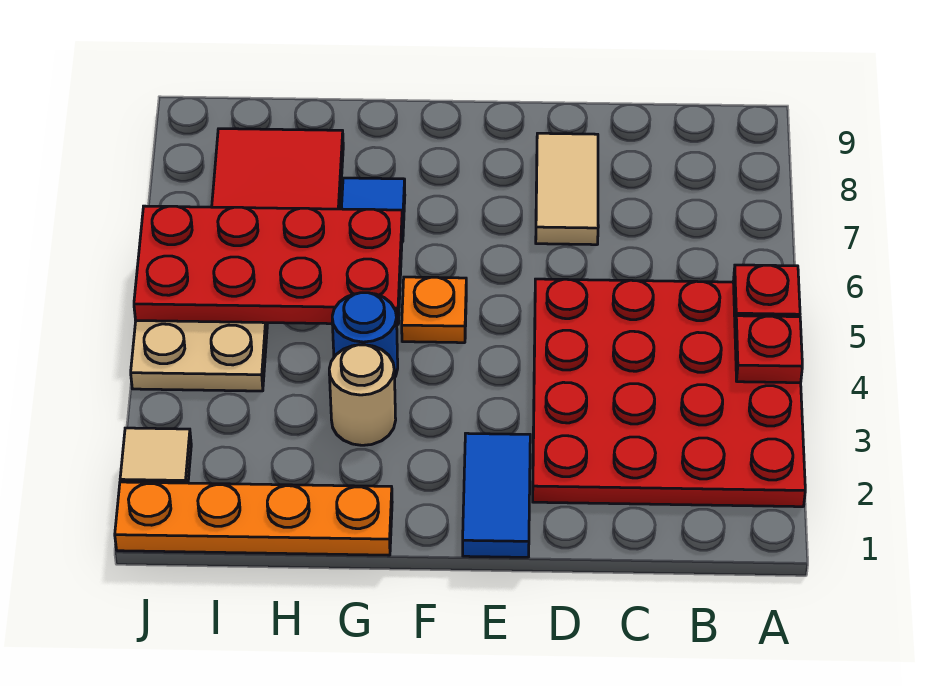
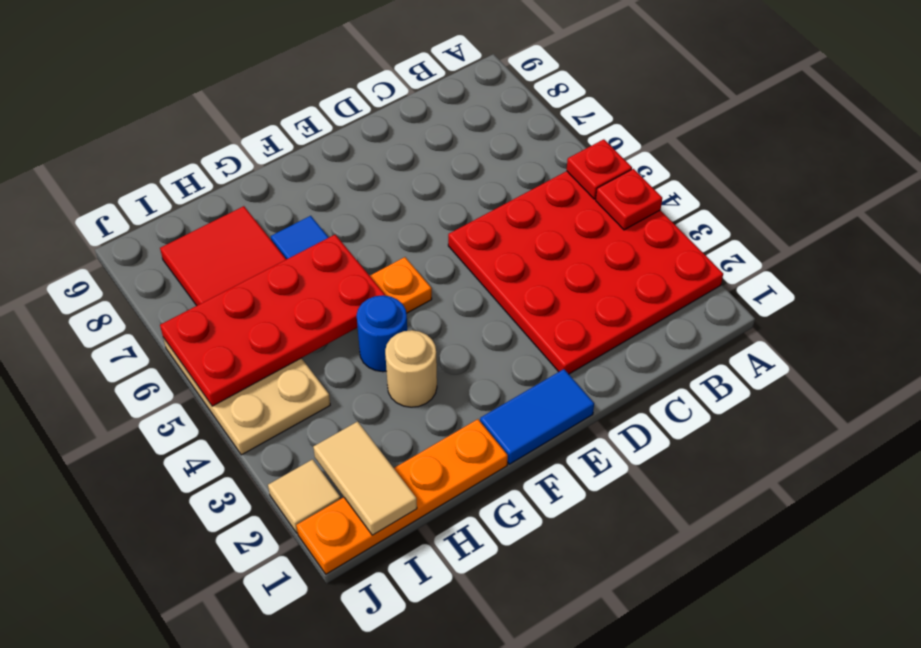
tan 1x2 tile [536,133,598,245] -> tan 1x2 tile moved to [313,421,417,535]
blue 1x2 tile [463,433,530,557] -> blue 1x2 tile turned to [480,369,594,464]

